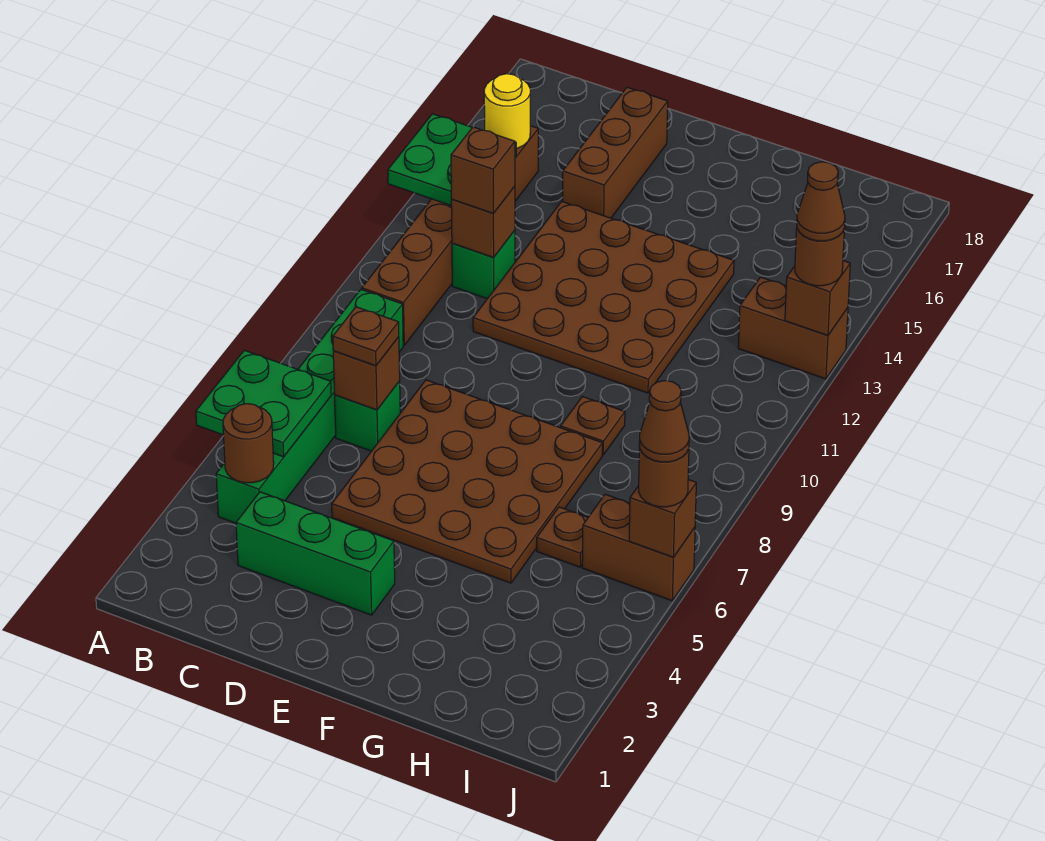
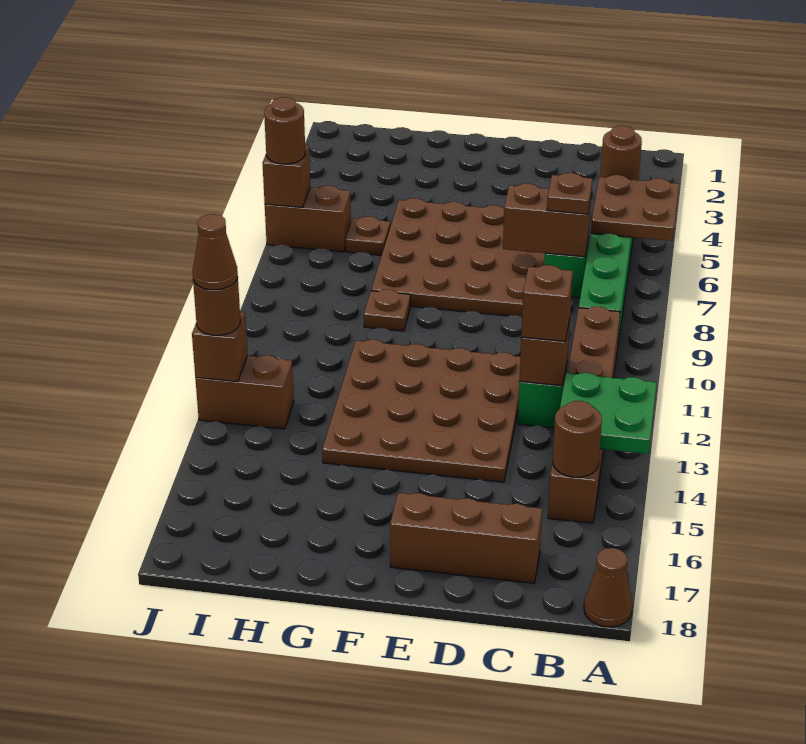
green 2x2 plate [196,350,331,457] -> brown 2x2 plate [591,175,679,241]
yellow 1x1 round brick [484,74,530,148] -> brown 1x1 round brick [553,401,602,477]
green 1x3 brick [236,492,395,615] -> none
brown 1x1 brick [333,337,400,410] -> brown 1x2 brick [503,184,591,257]
brown 1x3 brick [563,87,668,218] -> brown 1x3 brick turned to [390,493,542,583]
brown 1x1 cone [639,381,689,462] -> brown 1x1 cone moved to [584,548,632,627]

